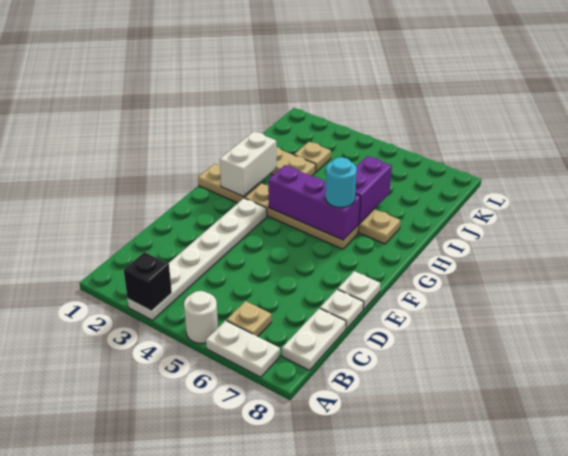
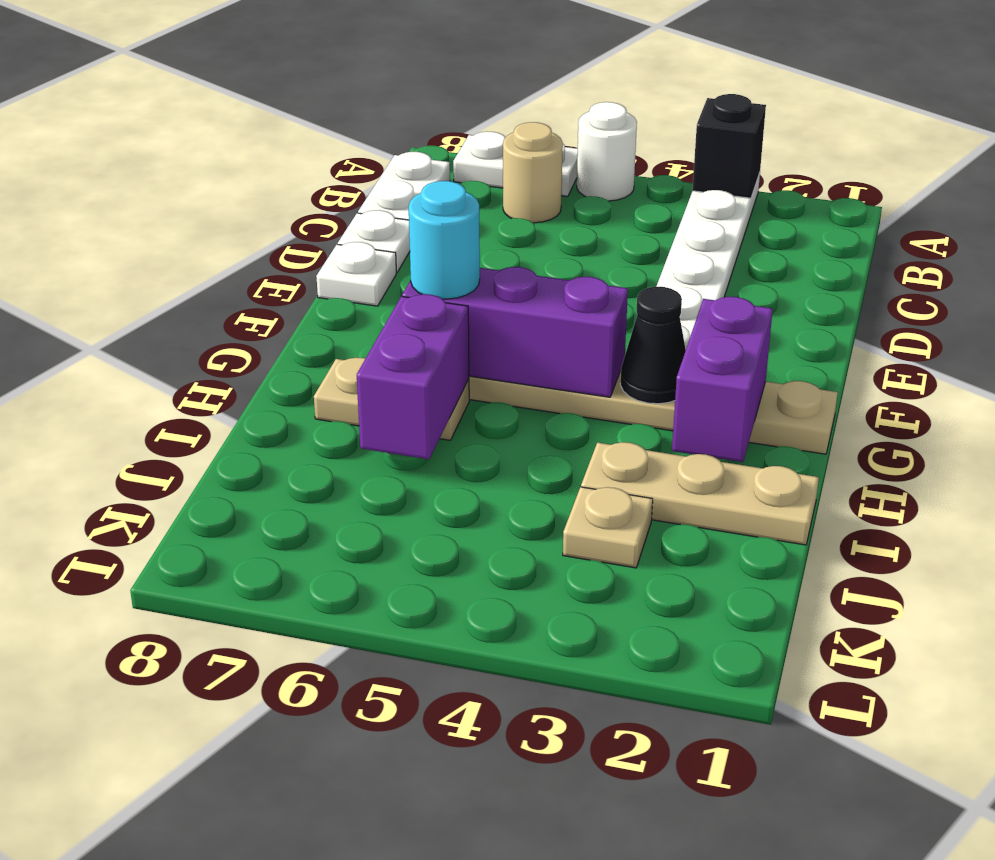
tan 1x1 plate [227,301,271,337] -> tan 1x1 round brick [503,122,563,223]
white 1x2 brick [220,132,276,196] -> purple 1x2 brick [672,297,773,462]
none -> black 1x1 cone [620,287,686,404]

